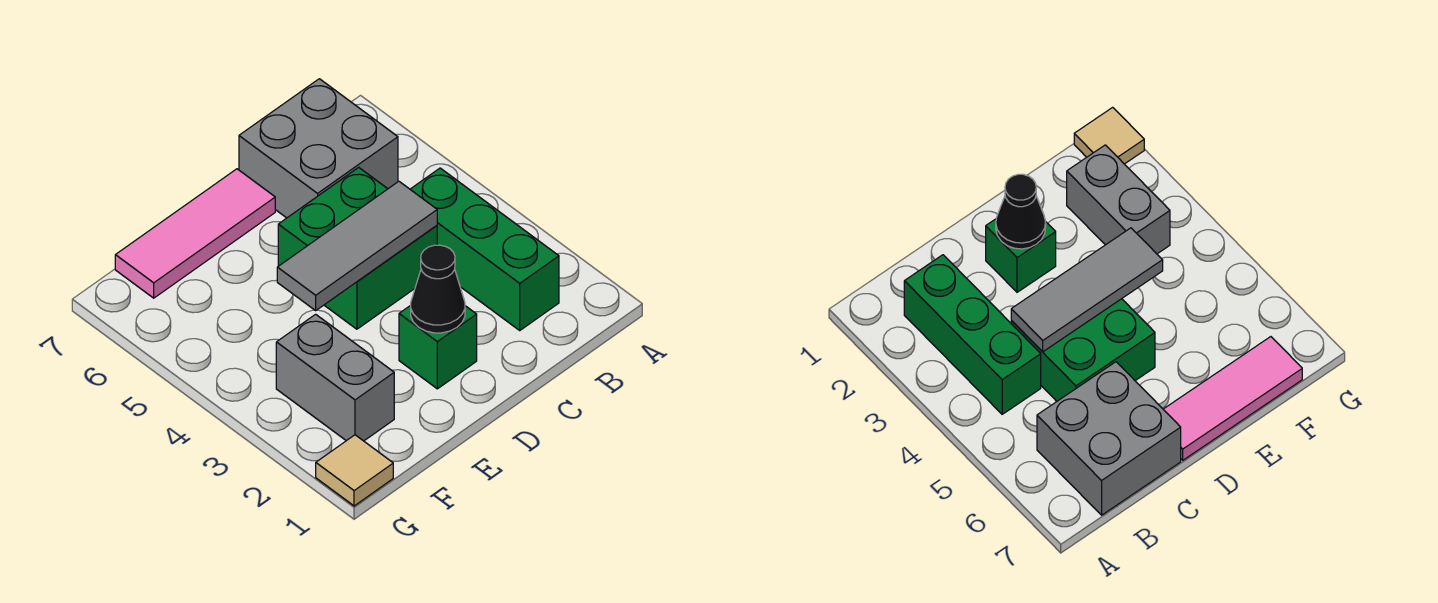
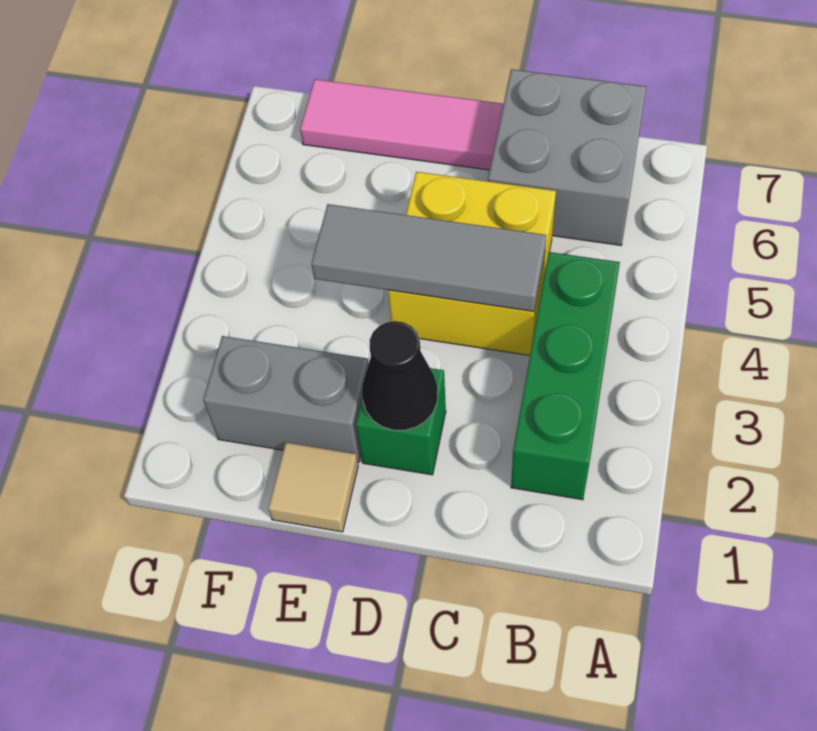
green 2x2 brick [278,167,437,329] -> yellow 2x2 brick [388,172,556,355]
grey 1x2 brick [276,314,394,441] -> grey 1x2 brick turned to [203,336,369,463]
tan 1x1 tile [316,435,393,506] -> tan 1x1 tile moved to [268,442,358,532]

